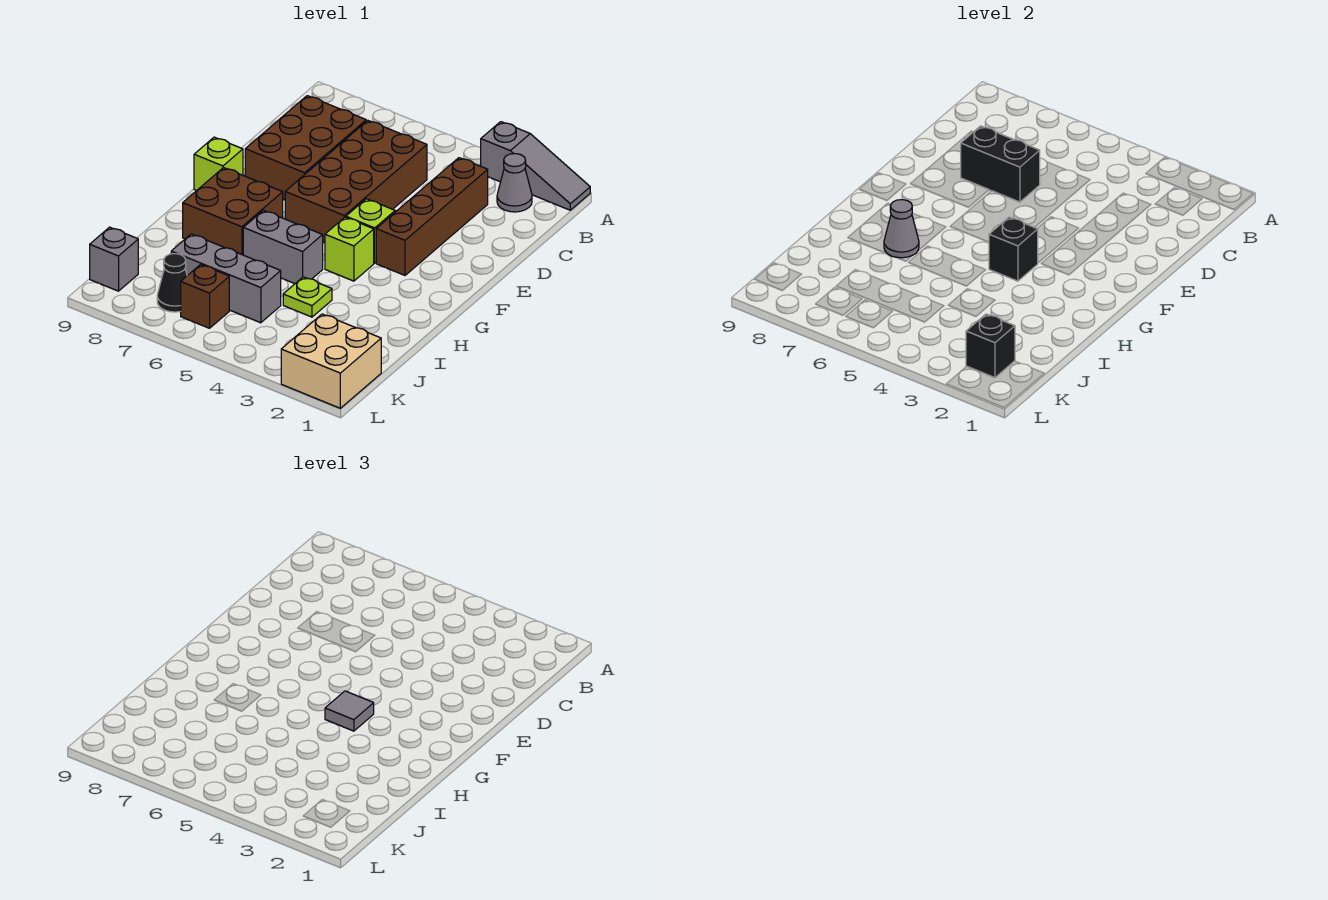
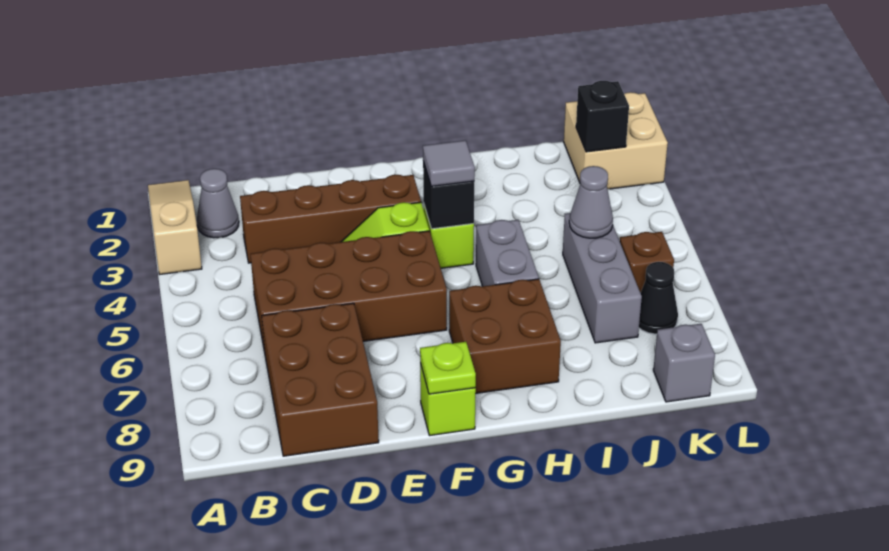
grey 1x3 slope [481,122,590,210] -> tan 1x3 slope [148,180,202,275]
brown 2x3 brick [245,96,366,200] -> brown 2x3 brick turned to [262,303,379,456]
black 1x2 brick [961,126,1040,202] -> none
grey 1x1 cone [884,200,919,258] -> grey 1x1 cone moved to [569,166,613,238]
lime 1x1 plate [283,277,332,317] -> lime 1x1 plate moved to [420,342,476,394]

